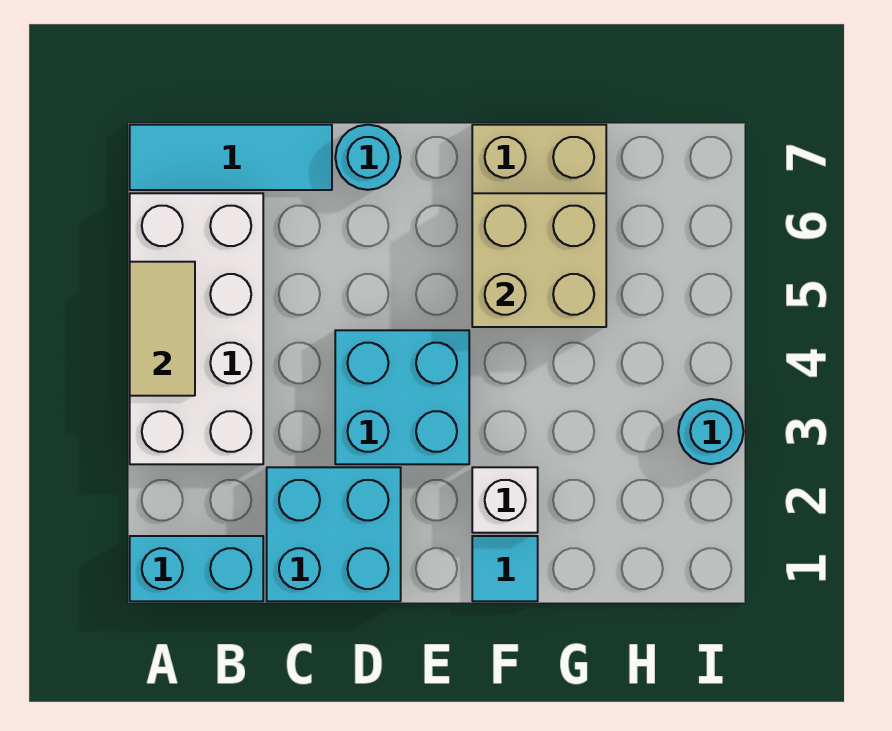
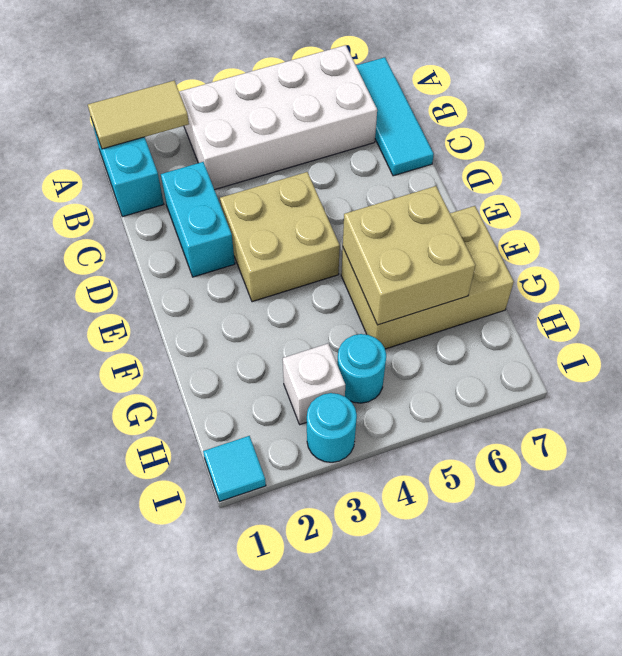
tan 1x2 tile [130,262,195,396] -> tan 1x2 tile moved to [88,81,189,149]
cyan 2x2 brick [267,467,401,601] -> cyan 1x2 brick [161,162,235,277]
cyan 2x2 brick [335,330,469,464] -> tan 2x2 brick [220,172,340,302]
cyan 1x1 round brick [335,125,401,190] -> cyan 1x1 round brick moved to [337,334,386,403]
cyan 1x1 tile [472,536,538,601] -> cyan 1x1 tile moved to [203,436,266,502]
white 1x1 brick [472,467,538,533] -> white 1x1 brick moved to [283,344,345,424]

